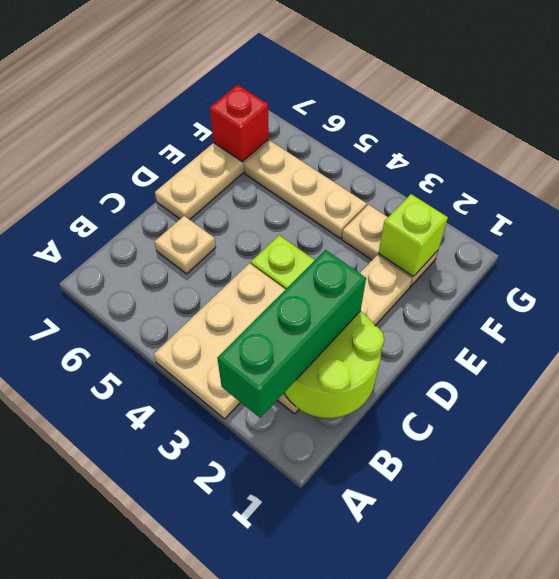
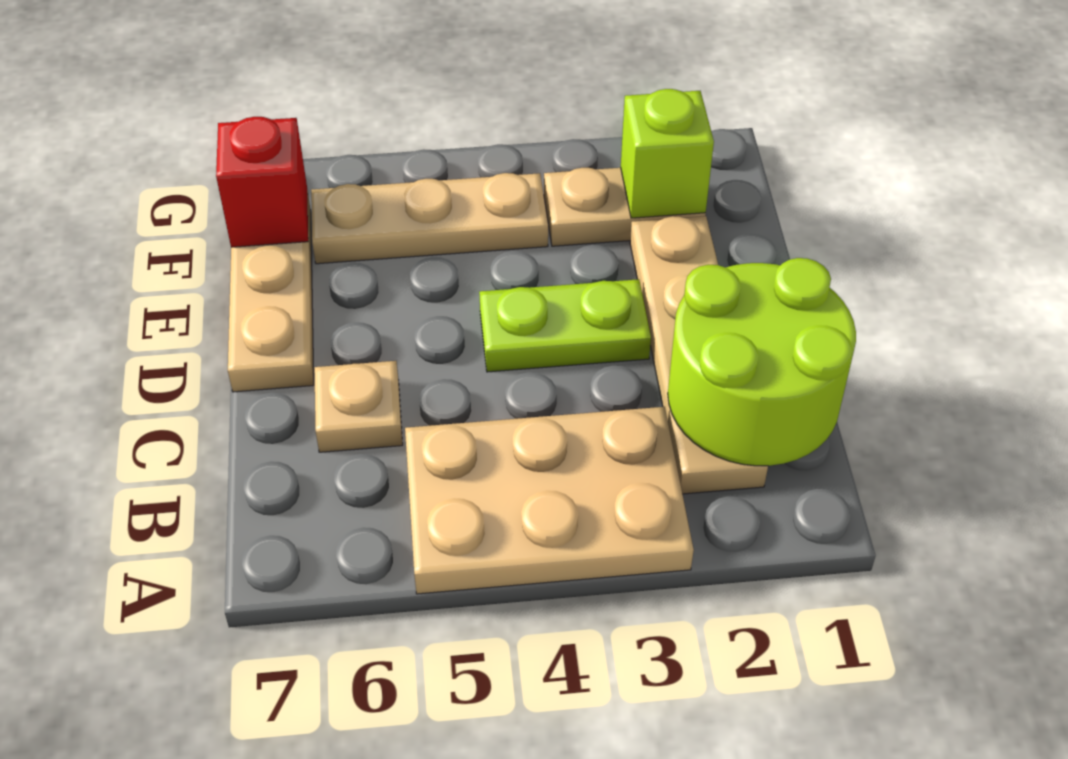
green 1x3 brick [217,250,366,418] -> none
tan 2x3 plate [154,263,286,419] -> tan 2x3 plate turned to [405,407,694,594]

